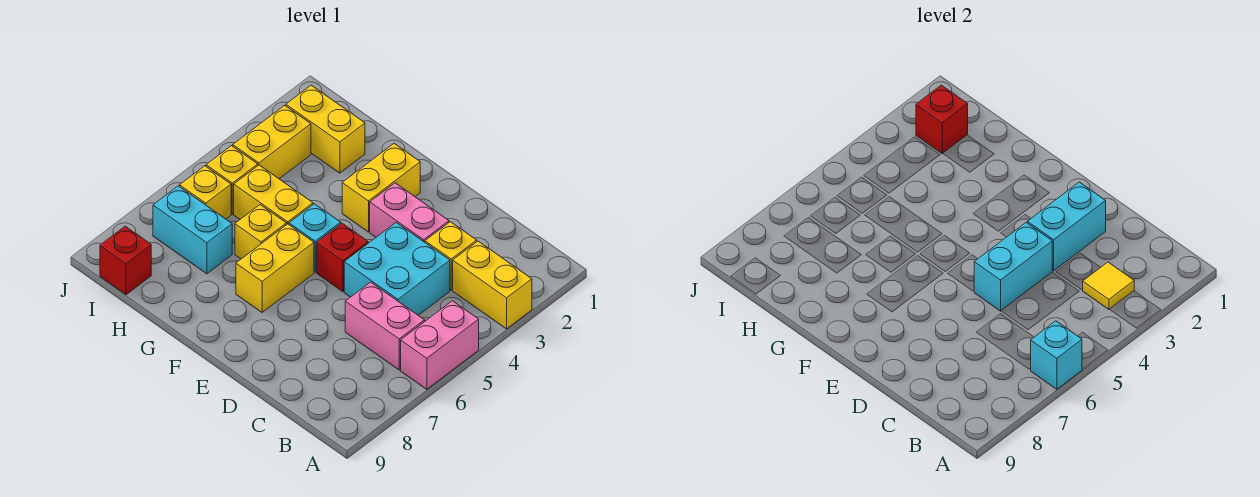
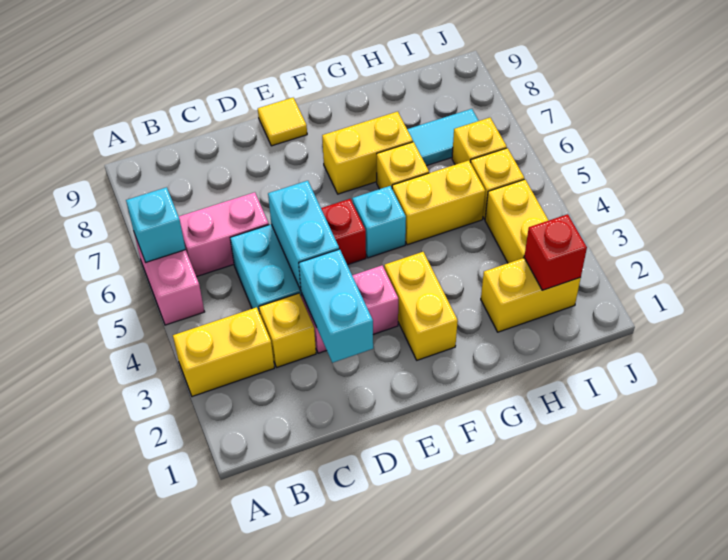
yellow 1x1 tile [1083,262,1134,309] -> yellow 1x1 tile moved to [258,98,307,146]
yellow 1x2 brick [236,224,314,312] -> yellow 1x2 brick turned to [322,112,413,194]
cyan 1x2 brick [153,186,232,274] -> cyan 1x2 tile [407,109,479,166]
red 1x1 brick [100,226,151,295] -> none

